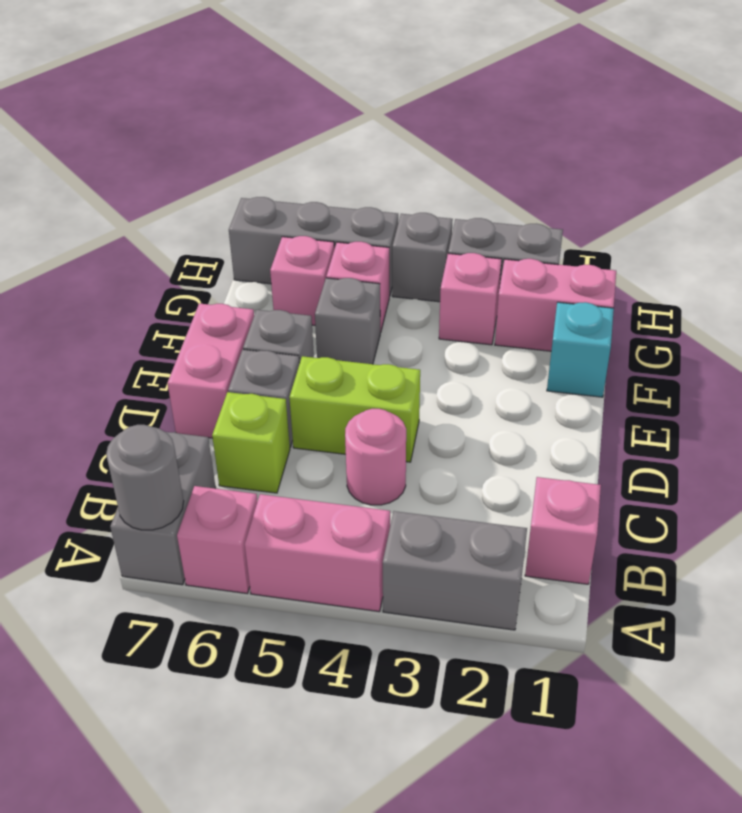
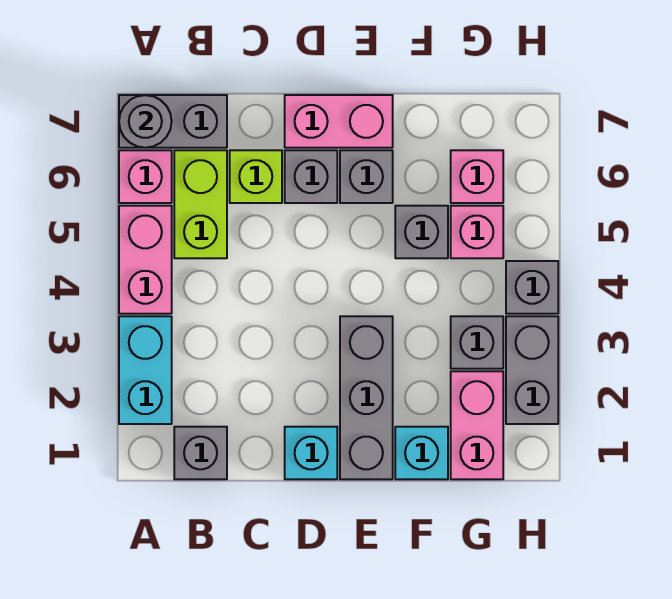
grey 1x2 brick [383,511,527,630] -> cyan 1x2 brick [119,316,172,424]
pink 1x1 brick [525,477,601,584] -> grey 1x1 brick [174,427,227,479]
pink 1x1 round brick [345,409,406,505] -> none
none -> cyan 1x1 brick [285,427,337,479]
lime 1x2 brick [289,356,420,462] -> lime 1x2 brick moved to [174,150,227,258]
pink 1x1 brick [439,253,502,345] -> grey 1x1 brick [451,316,503,369]
grey 1x3 brick [229,197,398,296] -> grey 1x3 brick moved to [340,316,393,479]

